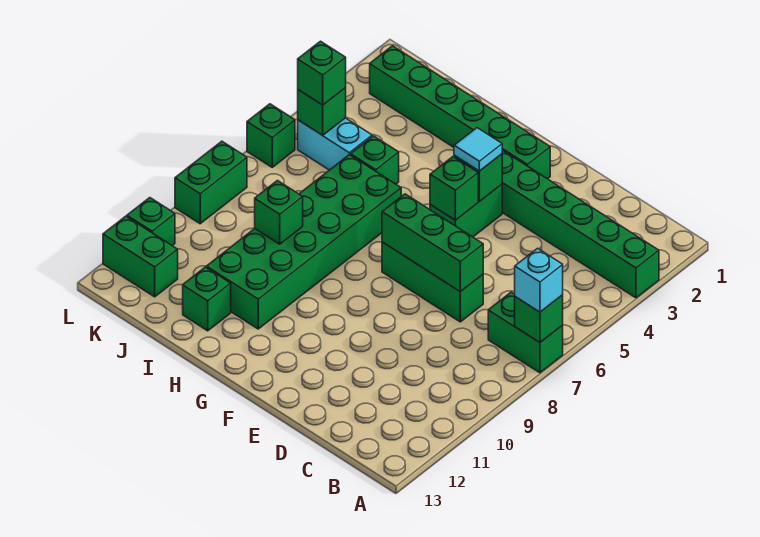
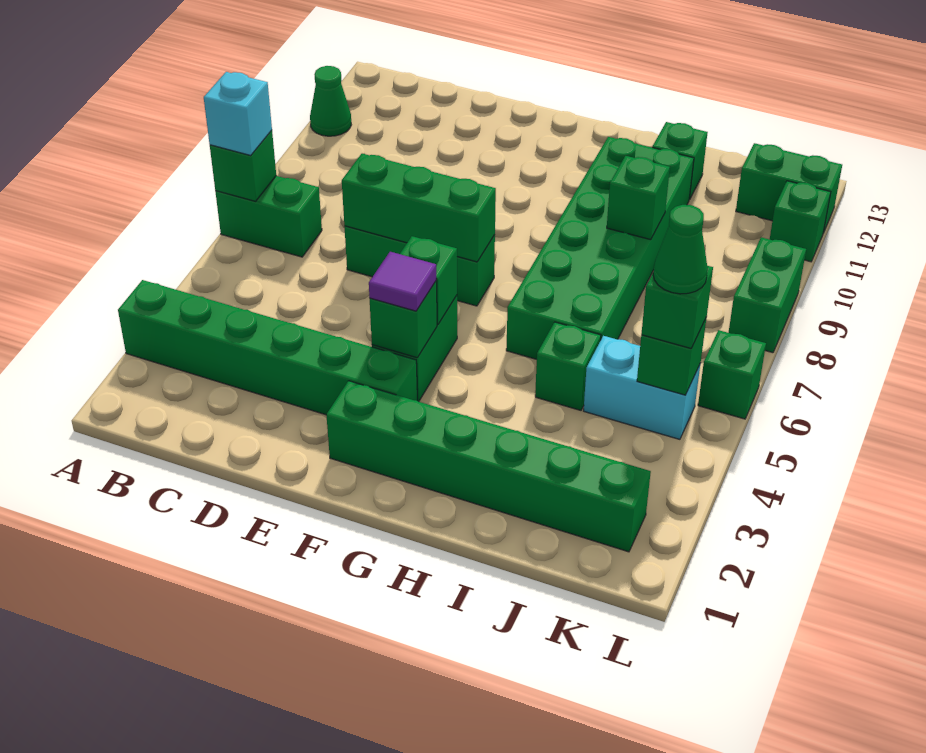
none -> green 1x1 cone [310,66,351,136]
cyan 1x1 tile [454,128,502,171] -> purple 1x1 tile [369,252,437,311]
none -> green 1x1 cone [653,205,708,294]

